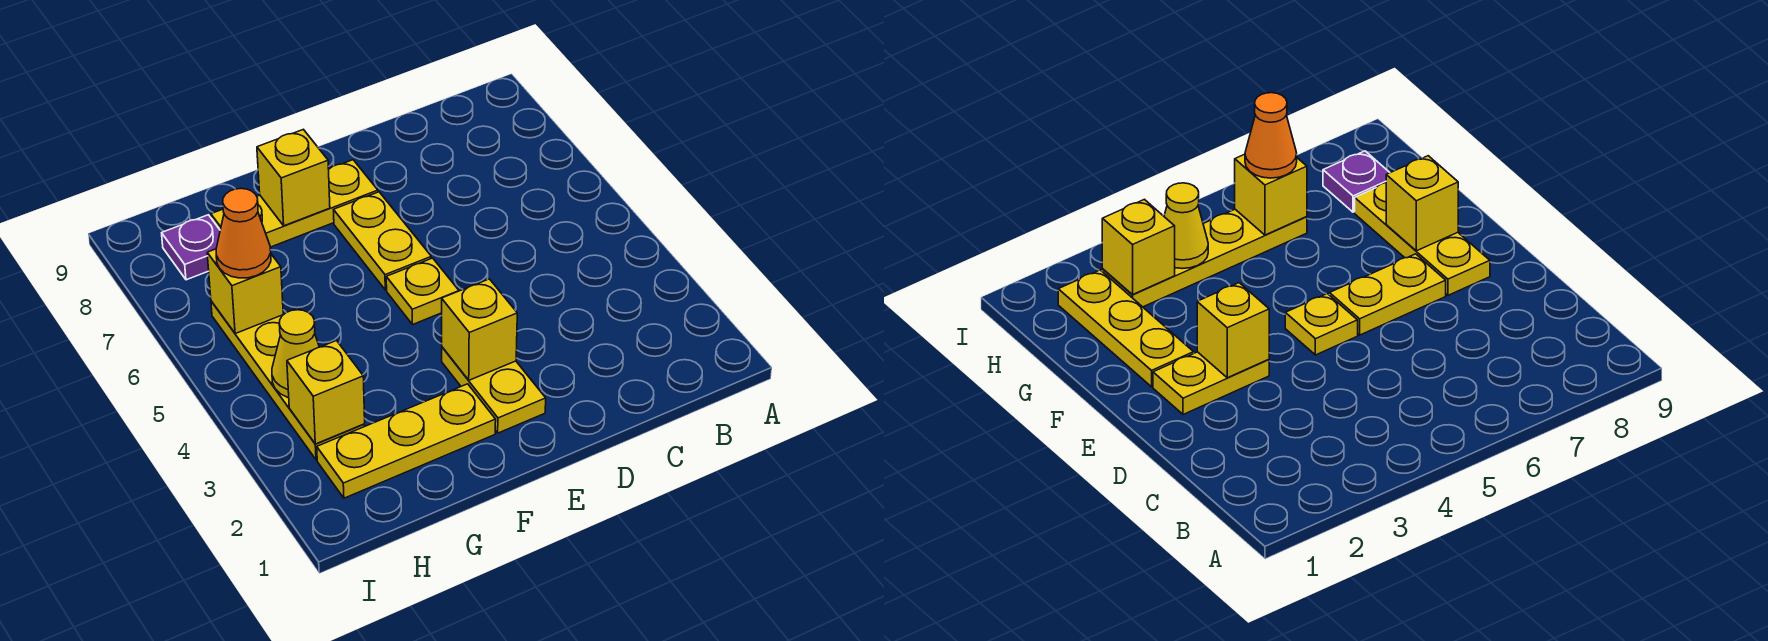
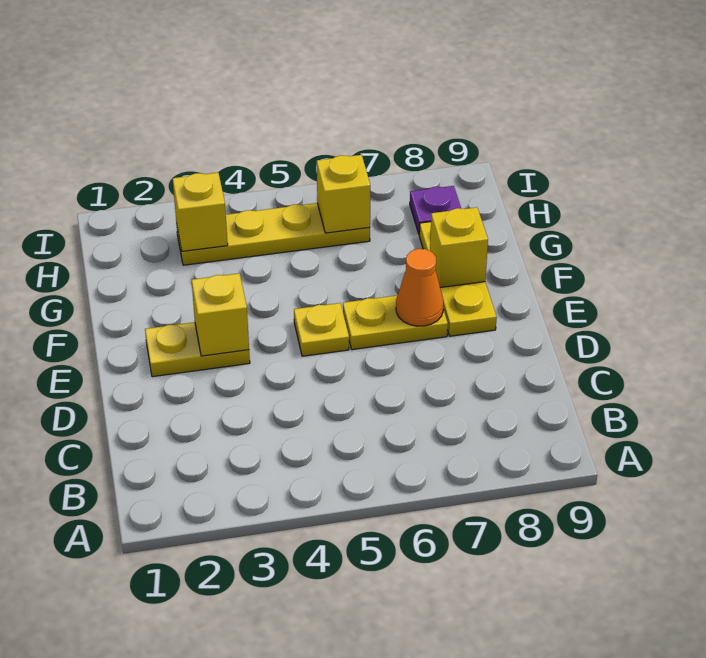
yellow 1x3 plate [317,384,496,498] -> none
yellow 1x1 cone [272,310,319,398] -> none
orange 1x1 cone [216,188,271,278] -> orange 1x1 cone moved to [396,249,443,326]

